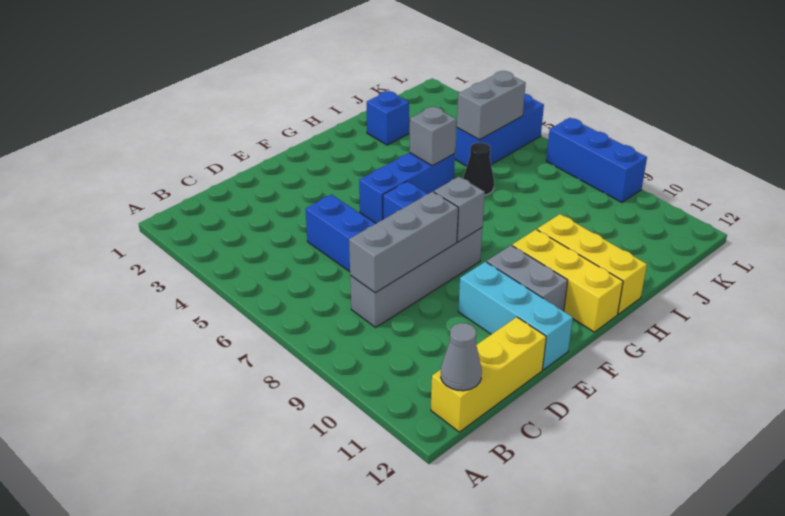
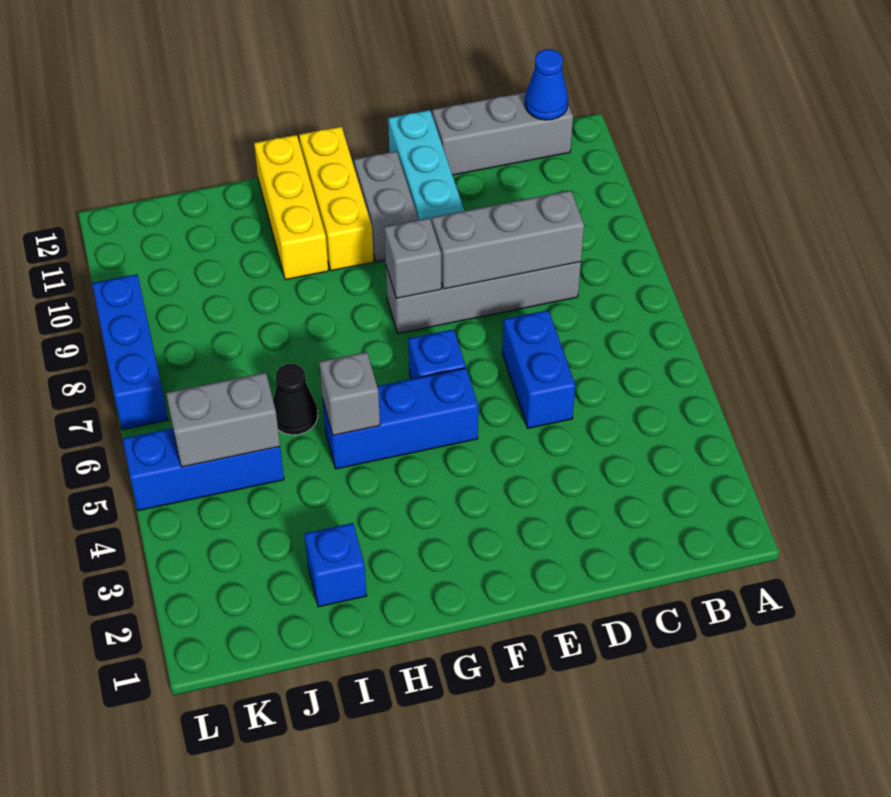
yellow 1x3 brick [431,317,546,432] -> grey 1x3 brick [432,92,573,175]
grey 1x1 cone [441,323,482,391] -> blue 1x1 cone [525,49,568,120]

